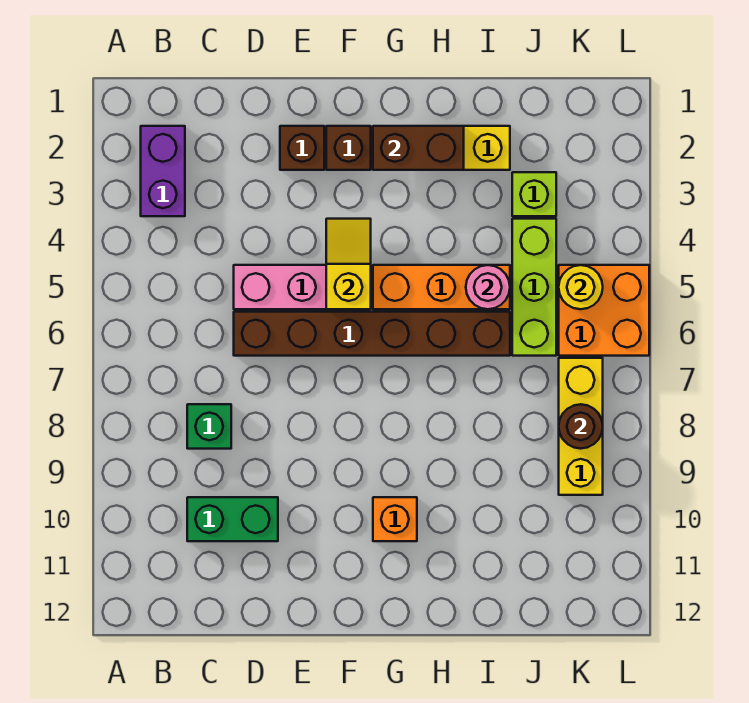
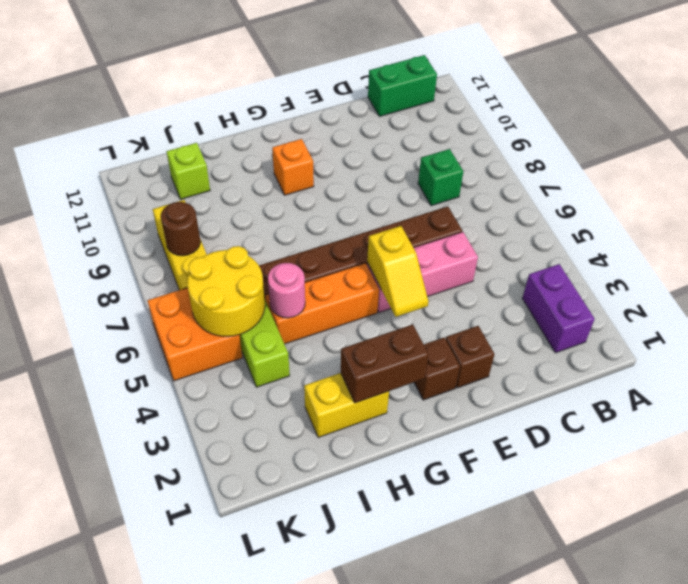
green 1x2 brick [187,497,278,541] -> green 1x2 brick moved to [368,55,437,117]
lime 1x1 brick [512,172,556,216] -> lime 1x1 brick moved to [166,143,210,199]
yellow 1x1 round brick [559,265,603,309] -> yellow 2x2 round brick [187,246,265,336]

